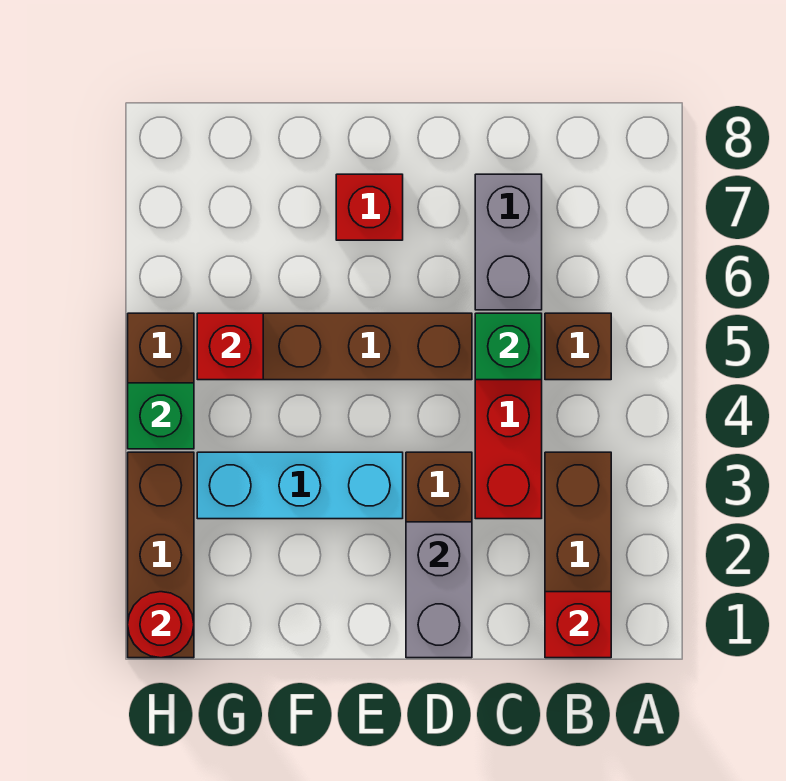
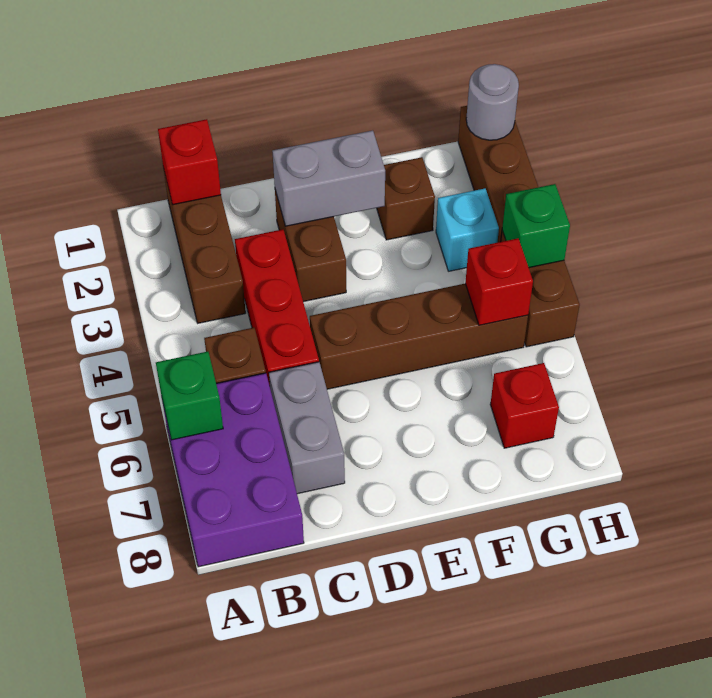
none -> purple 2x3 brick [162,373,304,567]
green 1x1 brick [475,313,542,380] -> green 1x1 brick moved to [156,351,223,440]
grey 1x2 brick [406,522,472,658] -> grey 1x2 brick turned to [272,130,385,226]
cyan 1x3 brick [197,452,403,519] -> cyan 1x1 brick [436,188,499,271]
red 1x1 brick [336,174,403,240] -> red 1x1 brick moved to [490,363,559,448]
none -> brown 1x1 brick [377,157,435,240]
red 1x1 round brick [128,592,194,658] -> grey 1x1 round brick [466,64,519,140]

